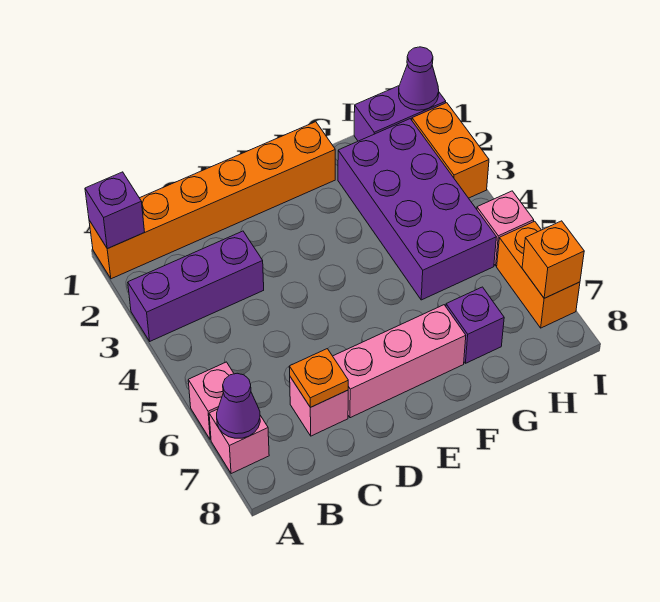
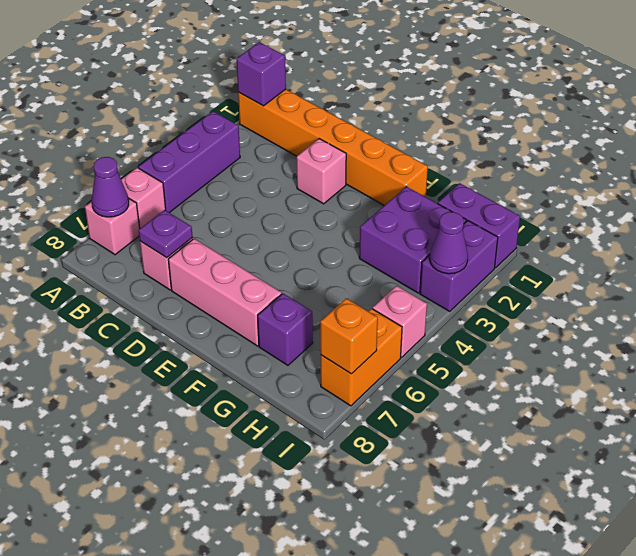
purple 1x3 brick [128,231,264,341] -> purple 1x3 brick turned to [139,111,240,213]
orange 1x1 plate [289,349,348,407] -> purple 1x1 plate [139,210,193,258]
none -> pink 1x1 brick [297,139,346,204]
purple 2x4 brick [338,119,496,300] -> purple 2x2 brick [359,187,466,293]
purple 1x1 cone [399,47,439,110] -> purple 1x1 cone moved to [430,212,468,274]
orange 1x2 brick [412,103,489,198] -> purple 1x2 brick [420,221,498,311]

